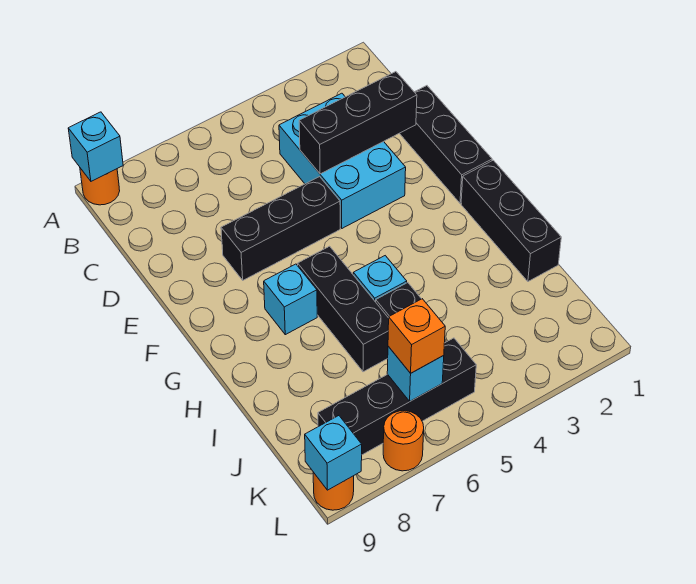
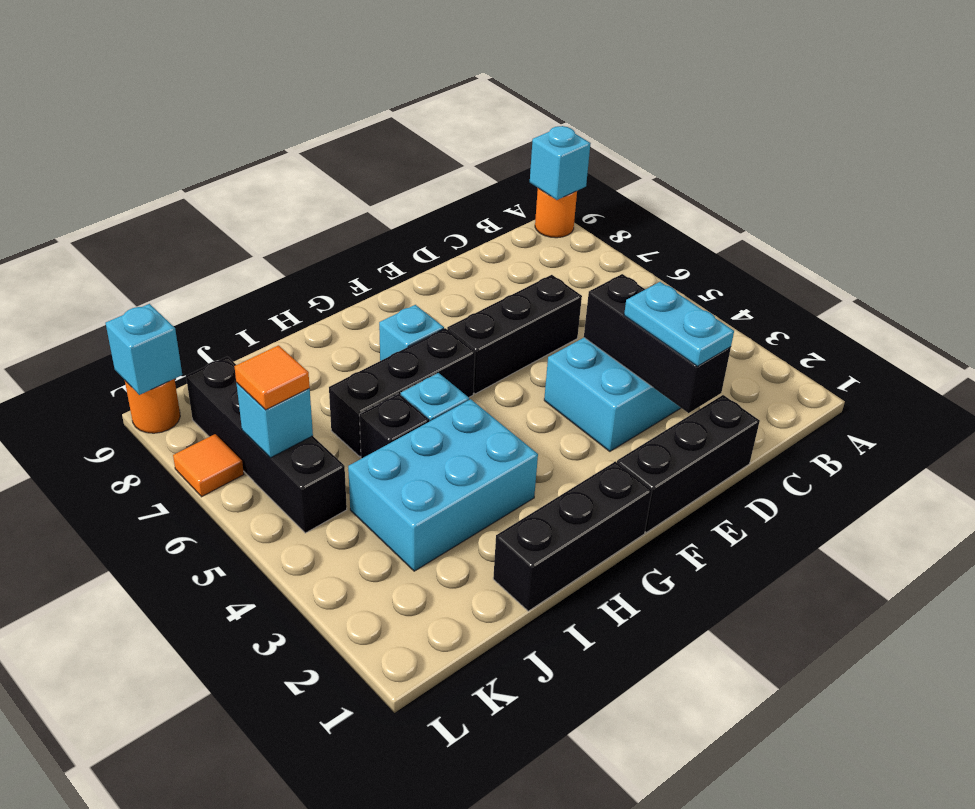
none -> cyan 1x2 plate [624,282,734,366]
black 1x3 brick [221,177,340,280] -> black 1x3 brick turned to [447,275,582,394]
none -> cyan 2x3 brick [348,399,538,571]
orange 1x1 brick [388,299,445,373] -> orange 1x1 tile [234,345,310,410]
orange 1x1 round brick [383,411,424,471] -> orange 1x1 tile [173,434,244,497]

